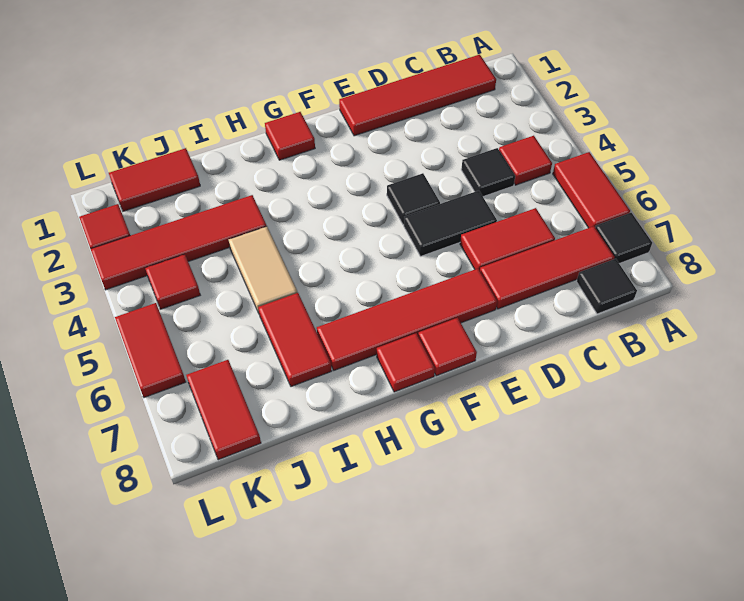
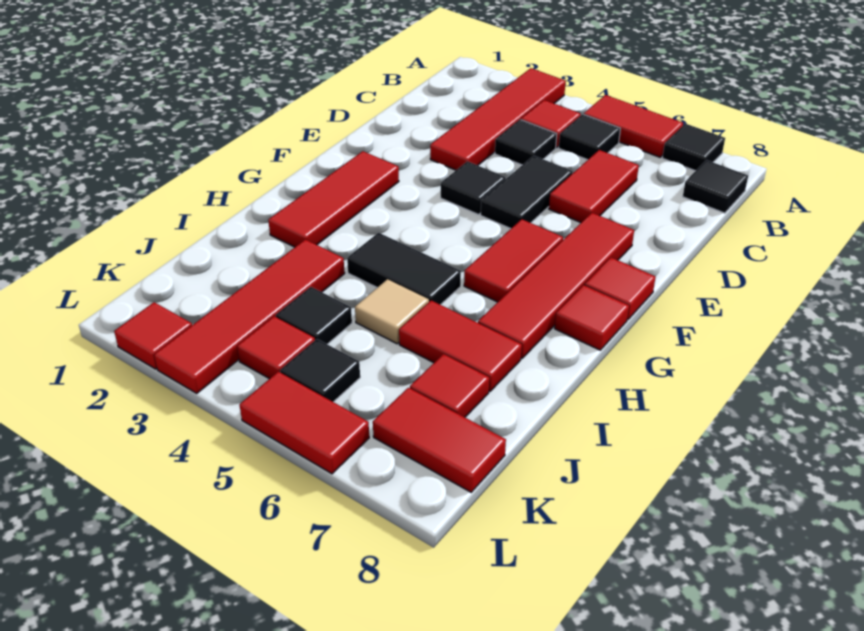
red 1x4 tile [339,55,496,136] -> red 1x4 tile moved to [430,68,566,170]
none -> black 1x1 tile [559,114,620,160]
red 1x3 tile [480,226,615,309] -> red 1x3 tile moved to [268,151,399,247]
red 1x1 tile [265,112,315,160] -> red 1x1 tile moved to [410,354,489,417]
none -> black 1x2 tile [347,233,461,305]
tan 1x2 tile [229,226,298,313] -> tan 1x1 tile [355,279,429,344]
red 1x2 tile [109,148,200,211] -> red 1x2 tile moved to [464,219,563,302]
none -> black 1x1 tile [276,287,352,344]
none -> black 1x1 tile [280,339,360,402]

